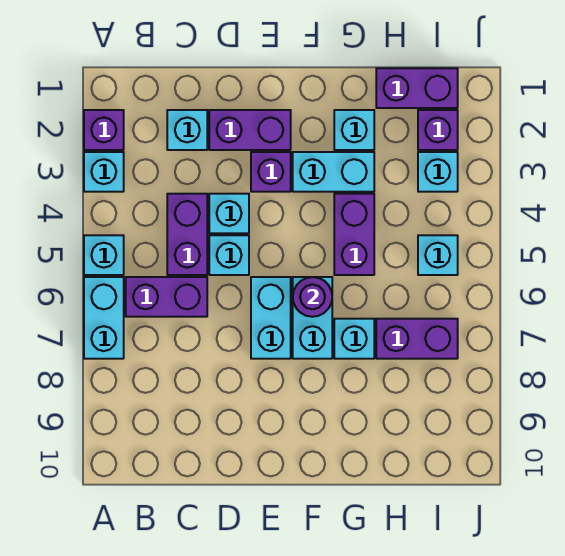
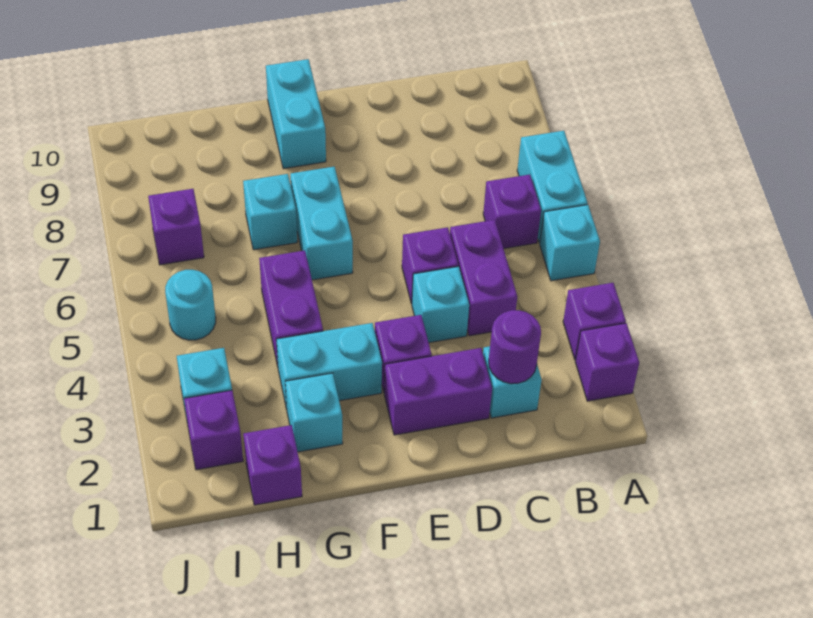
cyan 1x1 brick [84,152,124,192] -> purple 1x1 brick [563,283,626,360]
purple 1x2 brick [126,277,207,317] -> purple 1x1 brick [483,175,541,249]
cyan 1x1 brick [209,235,249,275] -> purple 1x1 brick [402,227,458,304]
cyan 1x2 brick [251,277,291,359] -> cyan 1x2 brick moved to [266,59,326,169]
purple 1x1 round brick [293,277,332,317] -> purple 1x1 round brick moved to [489,310,541,384]
purple 1x2 brick [376,68,458,108] -> purple 1x1 brick [243,425,302,505]
purple 1x2 brick [376,319,458,359] -> purple 1x1 brick [148,189,204,265]
cyan 1x1 brick [418,235,458,275] -> cyan 1x1 round brick [165,270,216,340]

